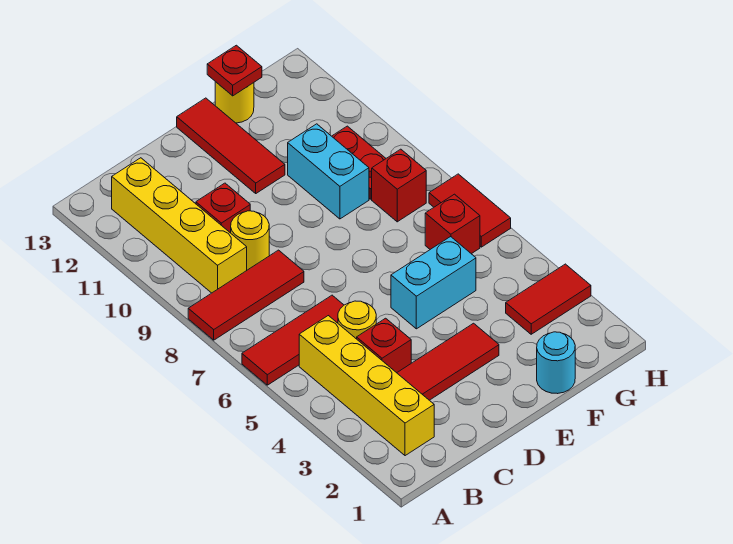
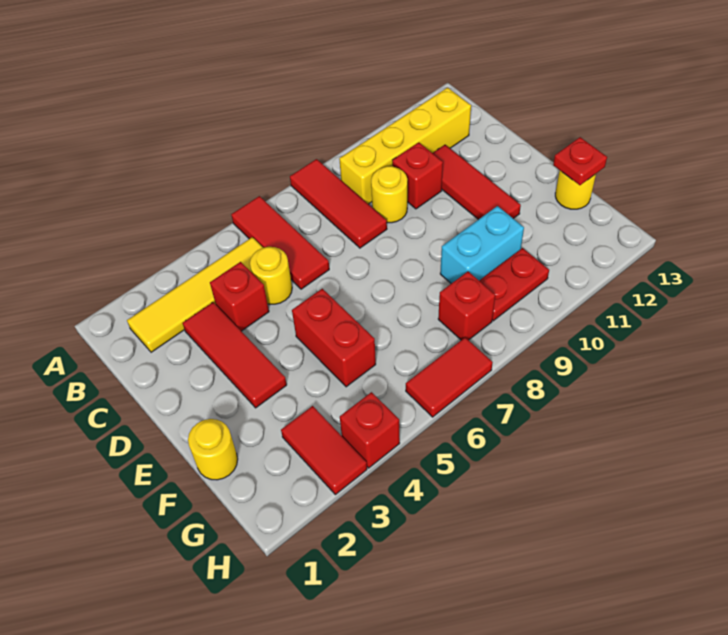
yellow 1x4 brick [299,316,434,456] -> yellow 1x4 tile [127,237,263,352]
cyan 1x2 brick [391,237,476,329] -> red 1x2 brick [292,289,376,387]
red 1x3 tile [177,98,285,193] -> red 1x3 tile turned to [433,145,521,220]
cyan 1x1 round brick [537,332,575,394] -> yellow 1x1 round brick [188,419,238,480]
red 1x1 brick [425,194,480,254] -> red 1x1 brick moved to [340,392,400,468]

